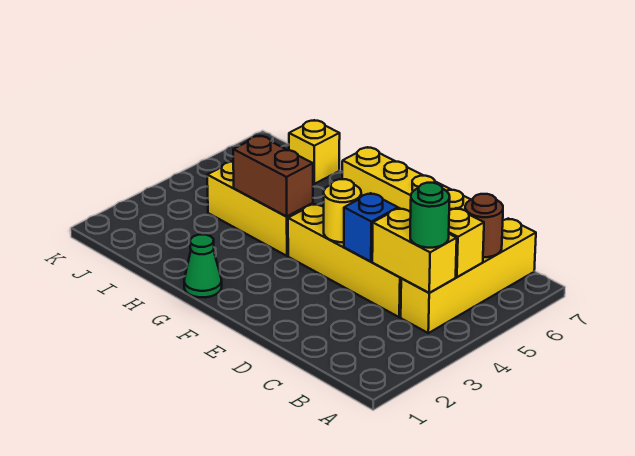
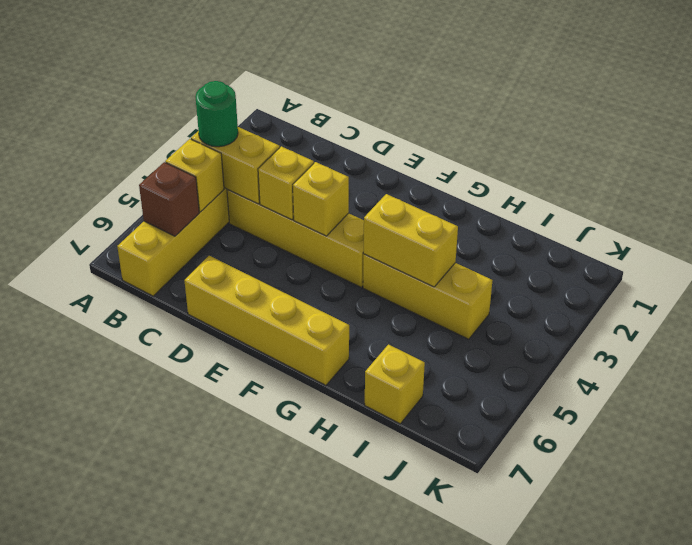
brown 1x1 round brick [465,194,503,257] -> brown 1x1 brick [139,162,199,236]
blue 1x1 brick [344,193,398,262] -> yellow 1x1 brick [258,146,314,220]
yellow 1x1 round brick [324,179,361,242] -> yellow 1x1 brick [293,162,349,236]
green 1x1 cone [184,235,222,297] -> none
brown 1x2 brick [233,136,313,217] -> yellow 1x2 brick [363,194,458,287]

